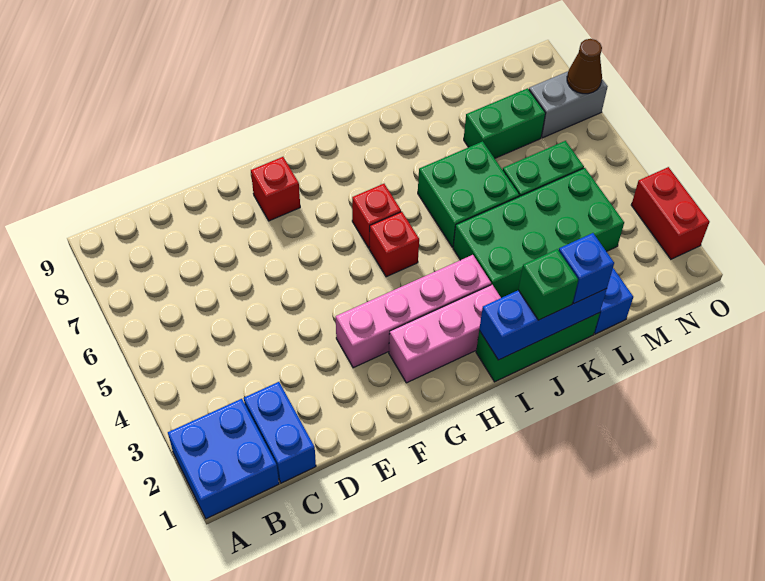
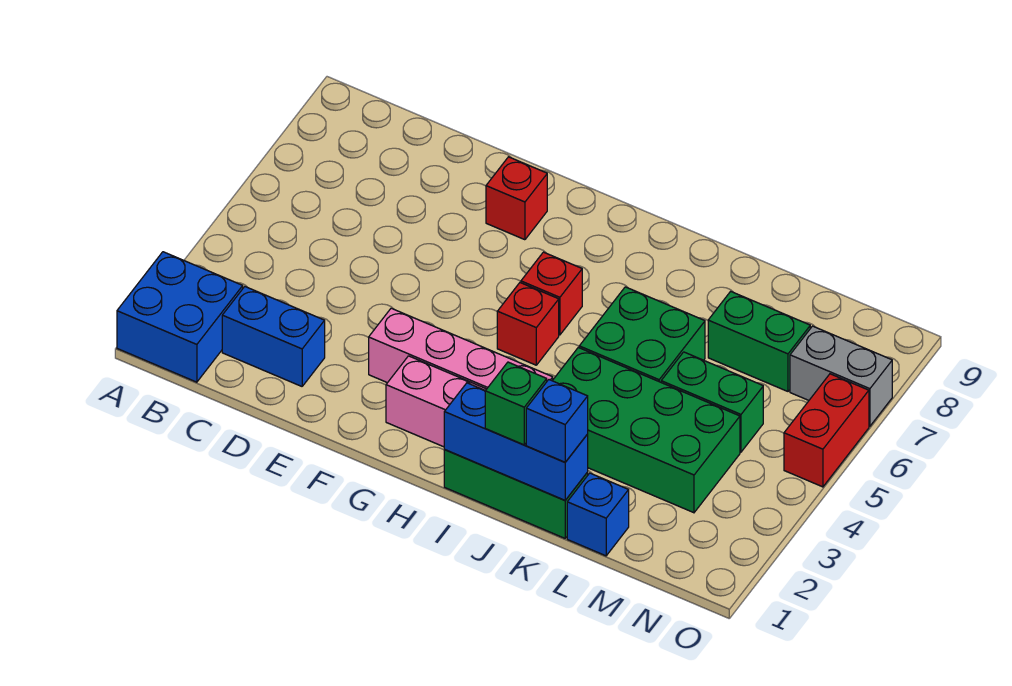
blue 1x2 brick [244,382,316,483] -> blue 1x2 brick turned to [222,287,325,386]
red 1x2 brick [631,167,710,259] -> red 1x2 brick moved to [784,374,869,487]
brown 1x1 cone [567,39,602,94] -> none

